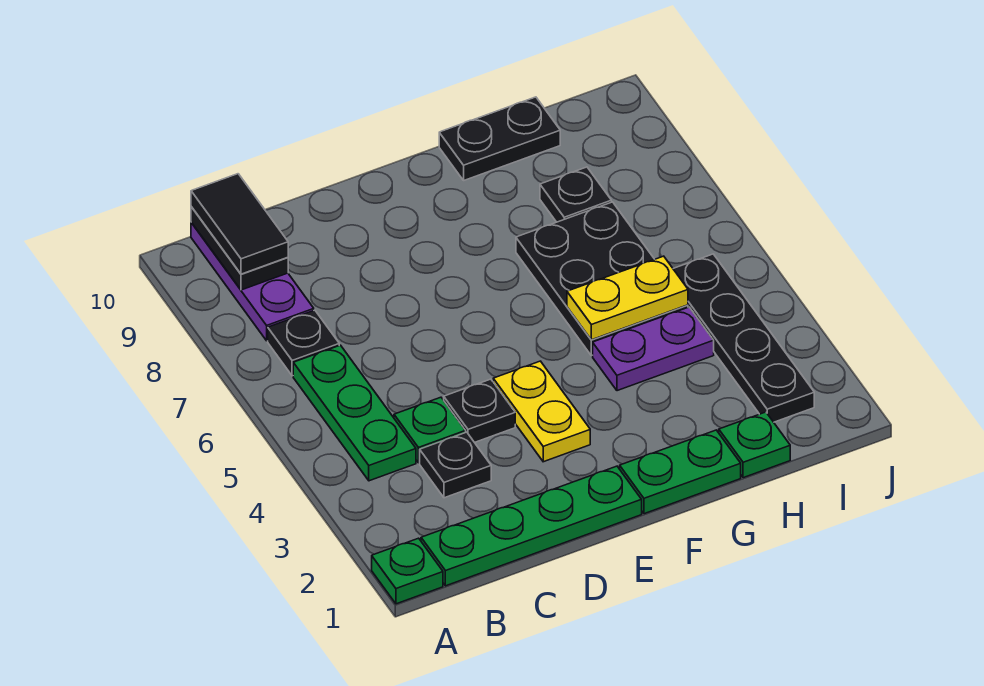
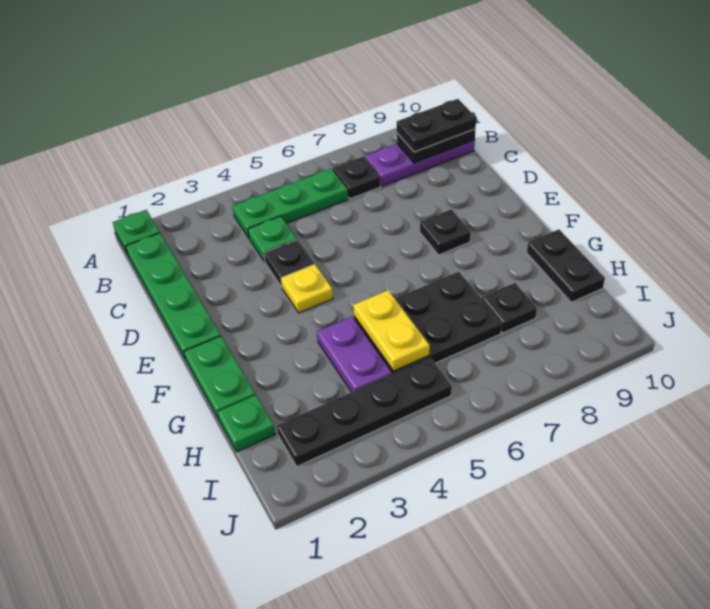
black 1x2 tile [191,174,288,274] -> black 1x2 plate [397,99,476,152]
black 1x1 plate [420,432,491,498] -> black 1x1 plate moved to [420,209,471,255]
yellow 1x2 plate [493,361,590,462] -> yellow 1x1 plate [281,264,333,313]

